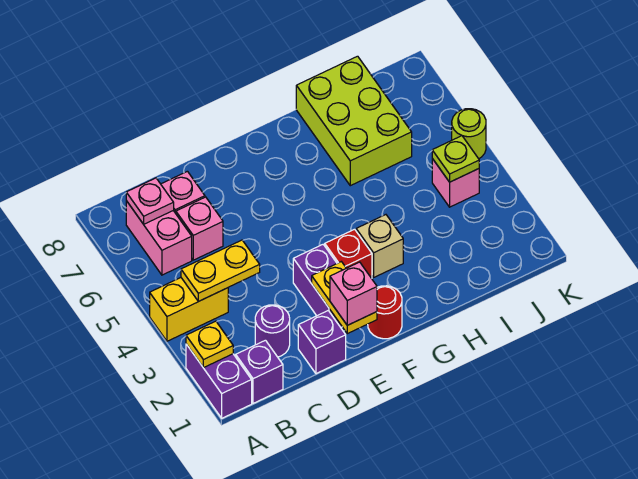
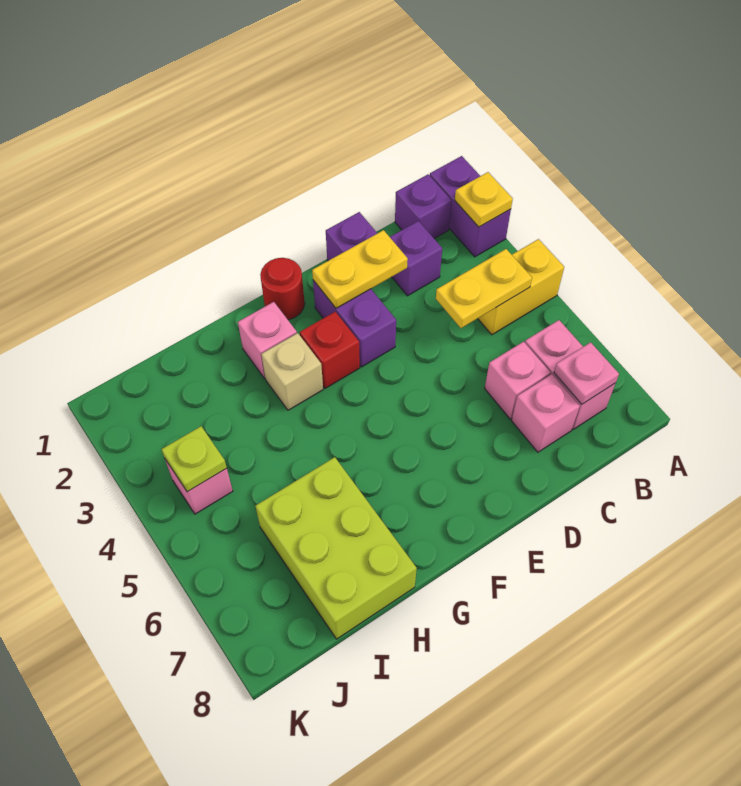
purple 1x1 round brick [255,305,290,357] -> purple 1x1 brick [390,221,442,296]
yellow 1x2 plate [312,262,377,334] -> yellow 1x2 plate turned to [312,230,408,308]
pink 1x1 brick [330,262,377,325] -> pink 1x1 brick moved to [238,302,297,378]
lime 1x1 round brick [452,109,486,159] -> none

